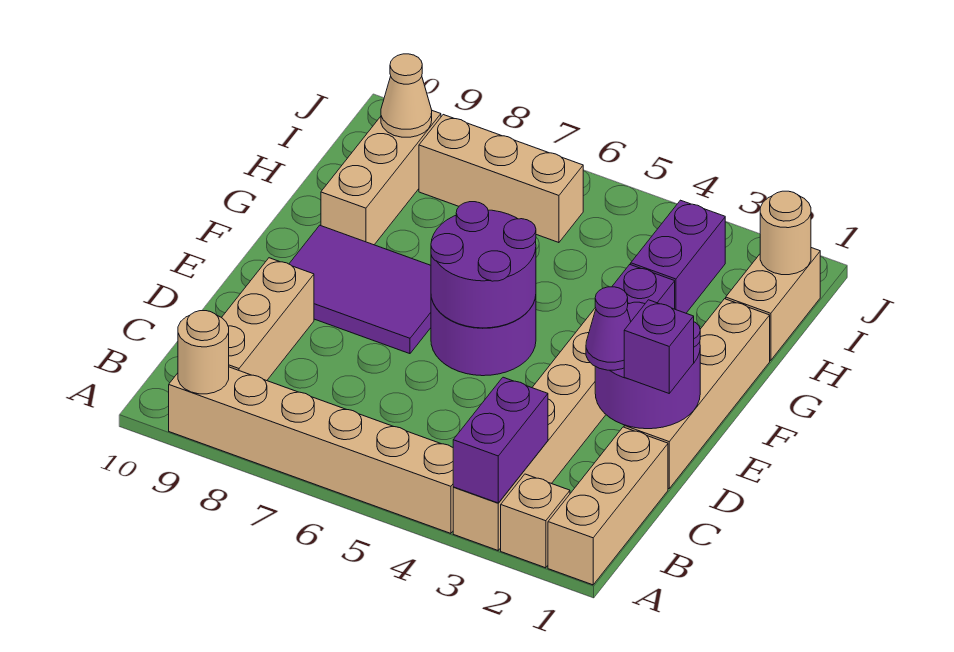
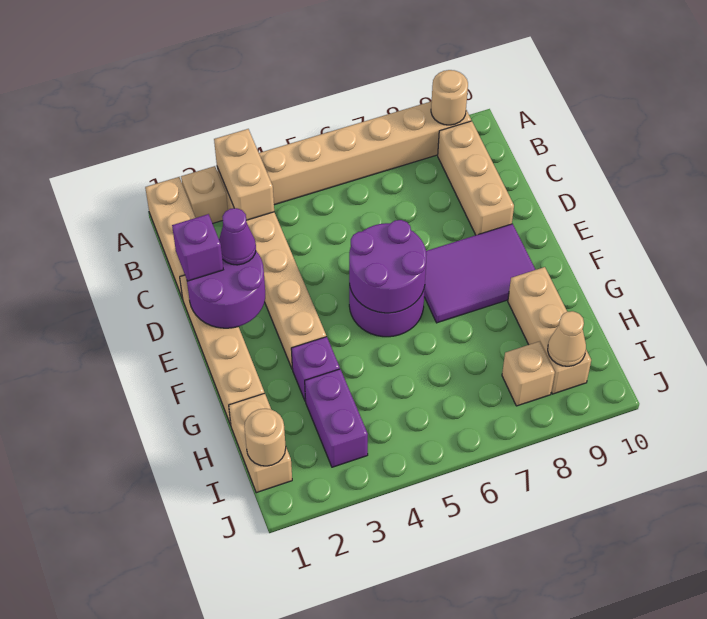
purple 1x2 brick [453,377,548,503] -> tan 1x2 brick [214,129,274,220]
tan 1x3 brick [419,115,583,243] -> tan 1x1 brick [502,341,555,406]

